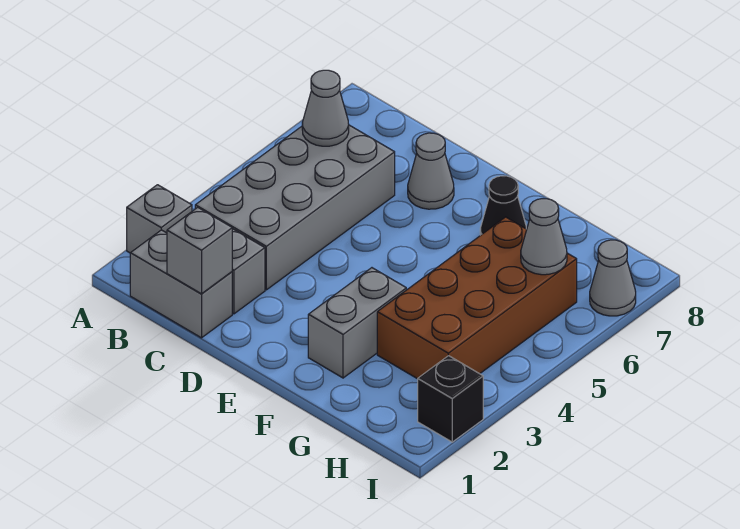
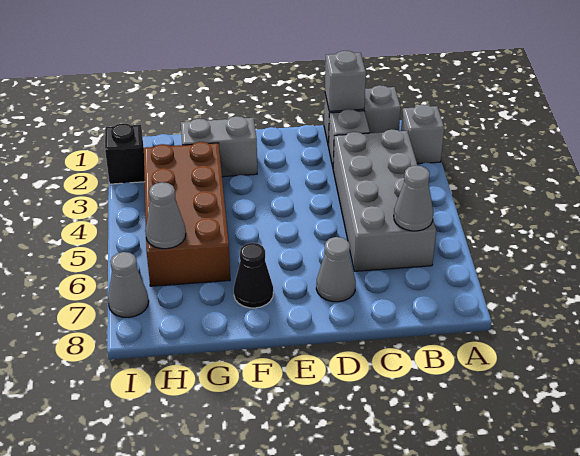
grey 1x2 brick [308,268,406,378] -> grey 1x2 brick turned to [181,116,257,177]

